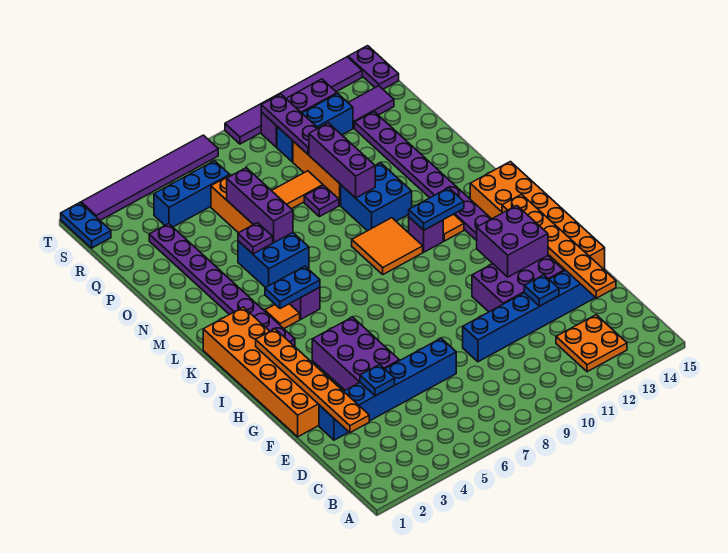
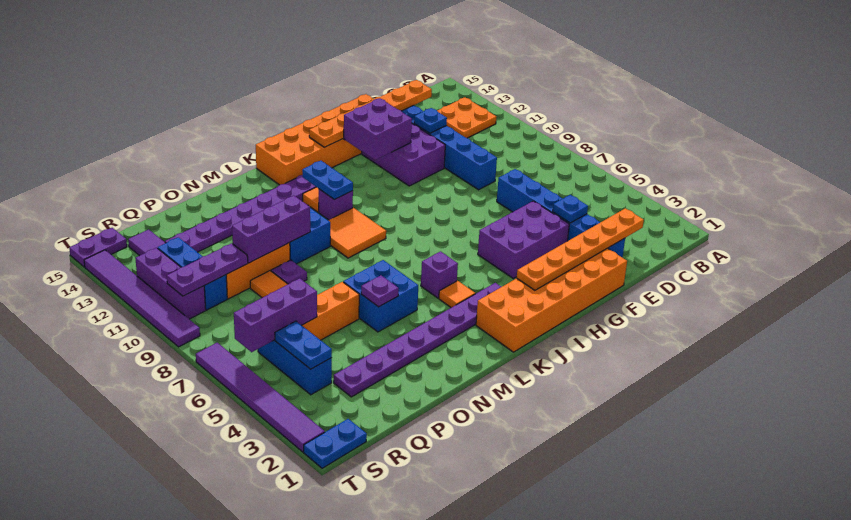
blue 1x2 plate [265,266,320,309] -> blue 1x2 plate moved to [275,321,332,369]
purple 1x3 brick [227,168,293,243] -> purple 1x3 brick moved to [234,278,317,352]

